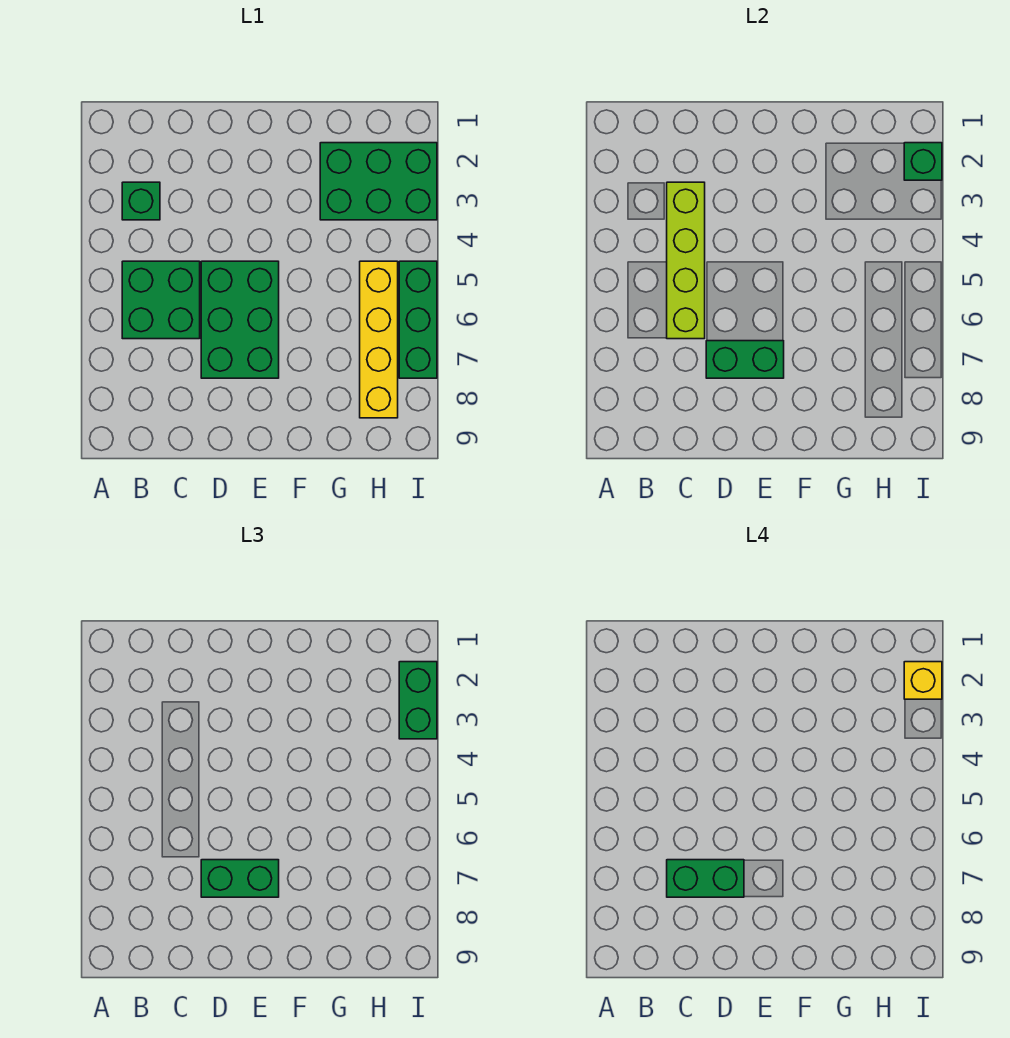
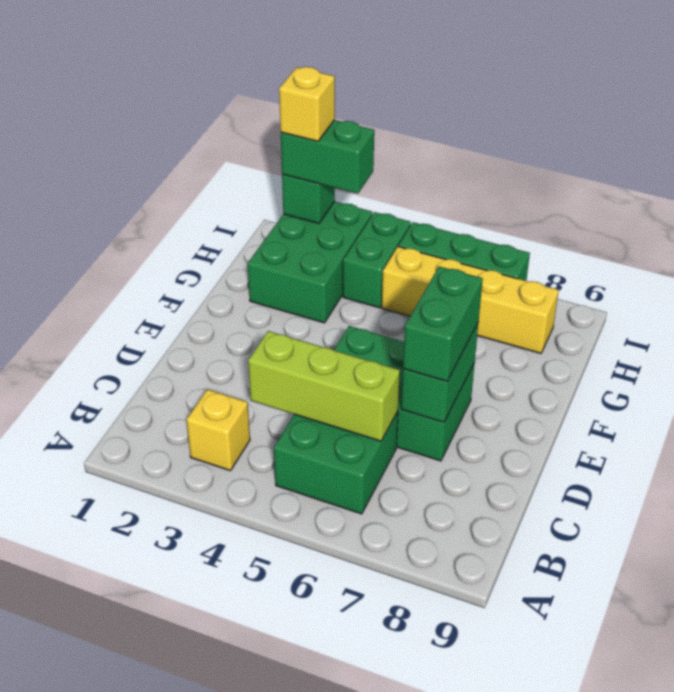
green 1x1 brick [122,182,160,220] -> yellow 1x1 brick [186,389,250,471]
lime 1x4 brick [667,182,705,339] -> lime 1x3 brick [248,331,400,441]
green 1x2 brick [667,860,744,897] -> green 1x2 brick moved to [343,212,411,308]

